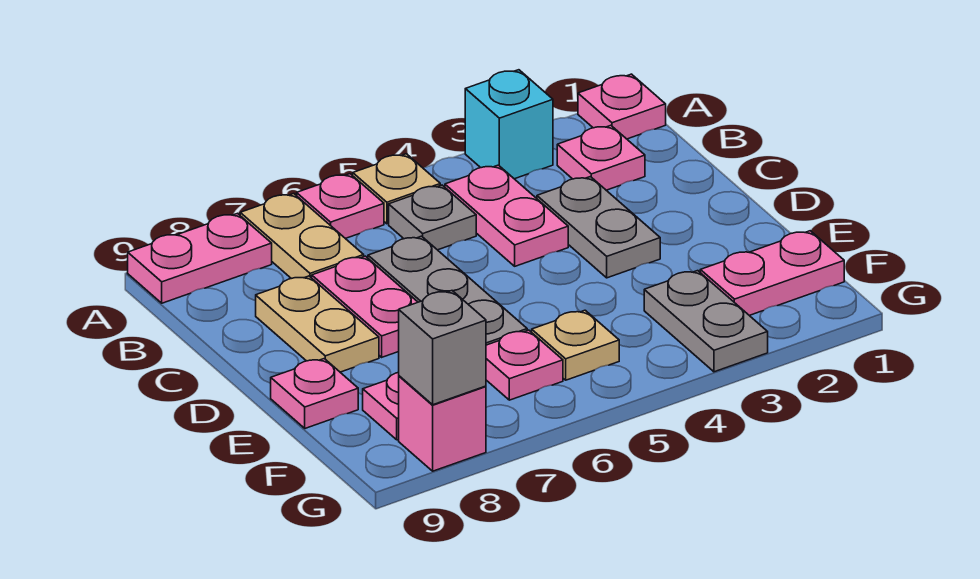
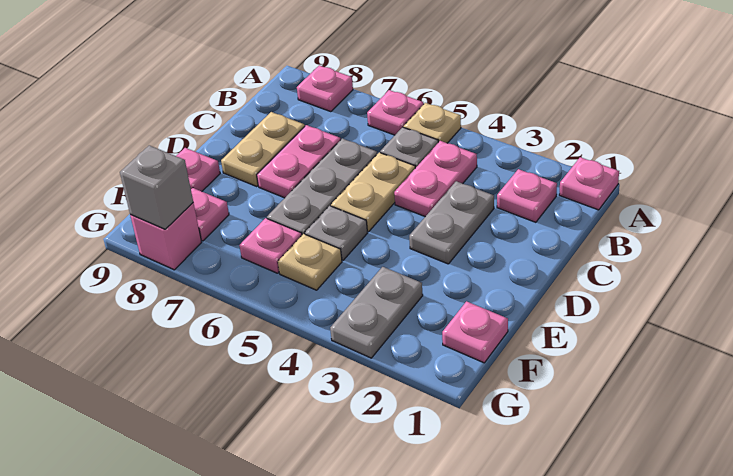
cyan 1x1 brick [465,70,553,179] -> none
tan 1x2 plate [240,194,364,279] -> tan 1x2 plate moved to [331,152,415,232]
pink 1x2 plate [128,213,272,303] -> pink 1x1 plate [297,65,353,112]
none -> grey 1x1 plate [305,206,367,260]
pink 1x2 plate [700,231,844,315] -> pink 1x1 plate [442,301,508,363]

